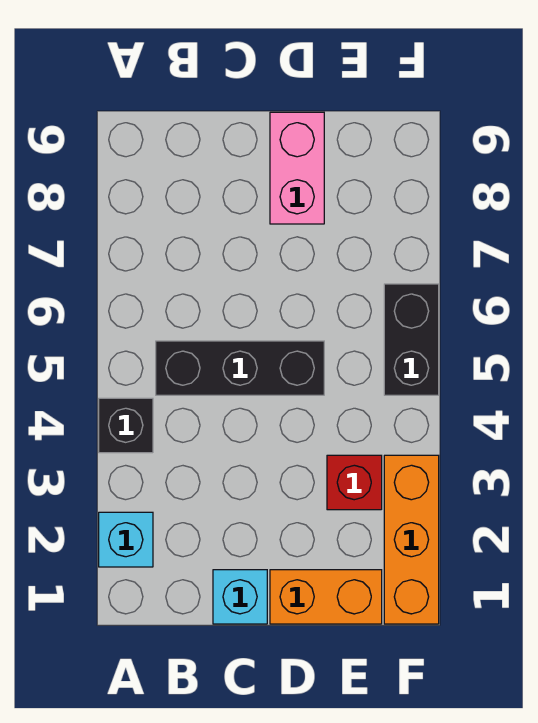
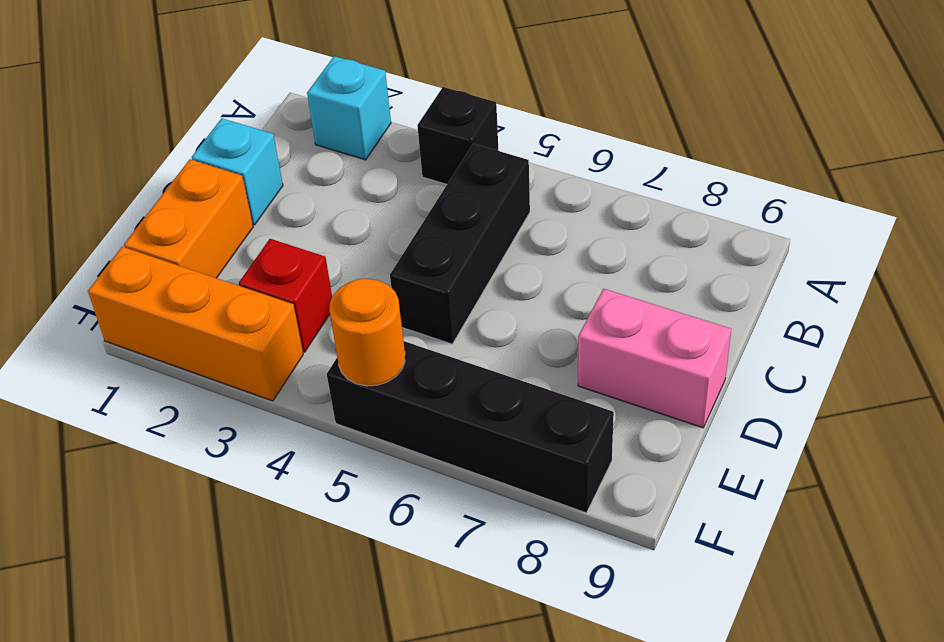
black 1x2 brick [384,284,439,395] -> black 1x4 brick [327,341,614,513]
none -> orange 1x1 round brick [329,278,405,386]

